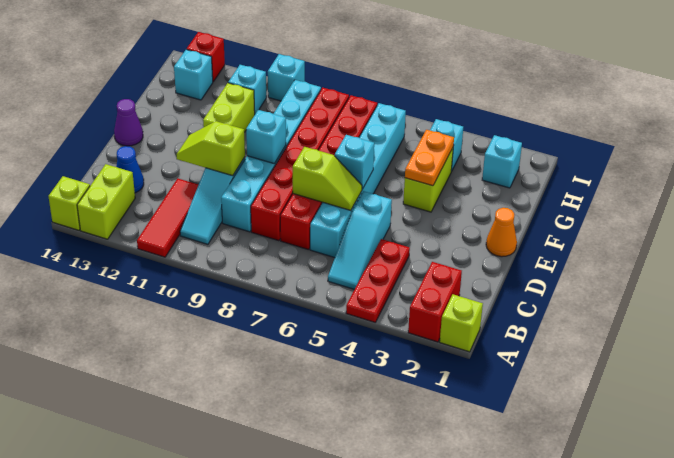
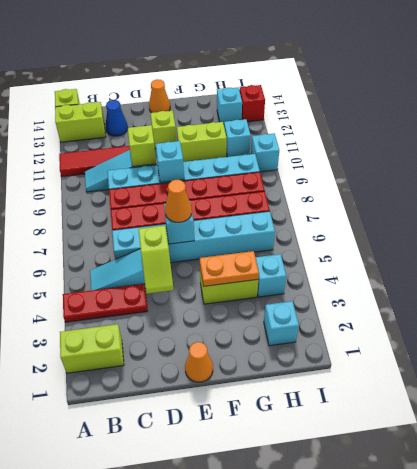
lime 1x1 brick [440,294,483,352] -> lime 1x1 brick moved to [151,111,176,149]
red 1x2 brick [408,262,462,342] -> lime 1x2 brick [60,324,124,373]
lime 1x2 slope [293,147,362,211] -> lime 1x2 slope moved to [139,226,174,294]
none -> orange 1x1 cone [165,180,192,222]
purple 1x1 cone [114,99,143,146] -> orange 1x1 cone [149,79,170,113]

